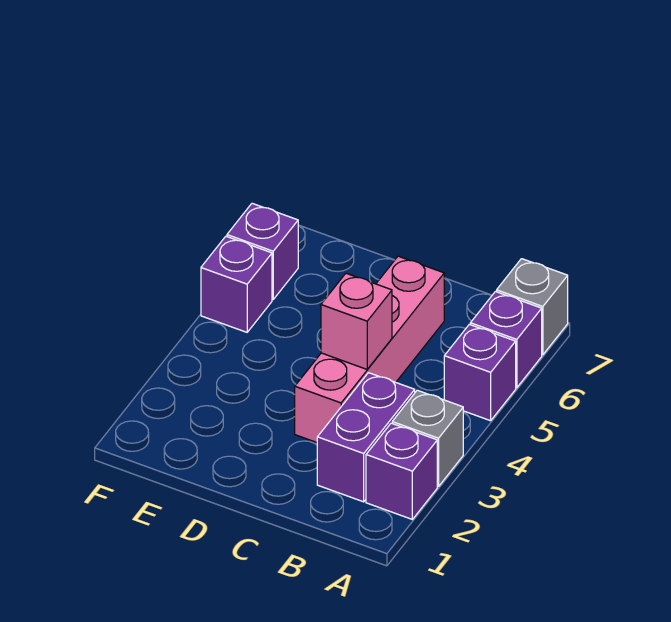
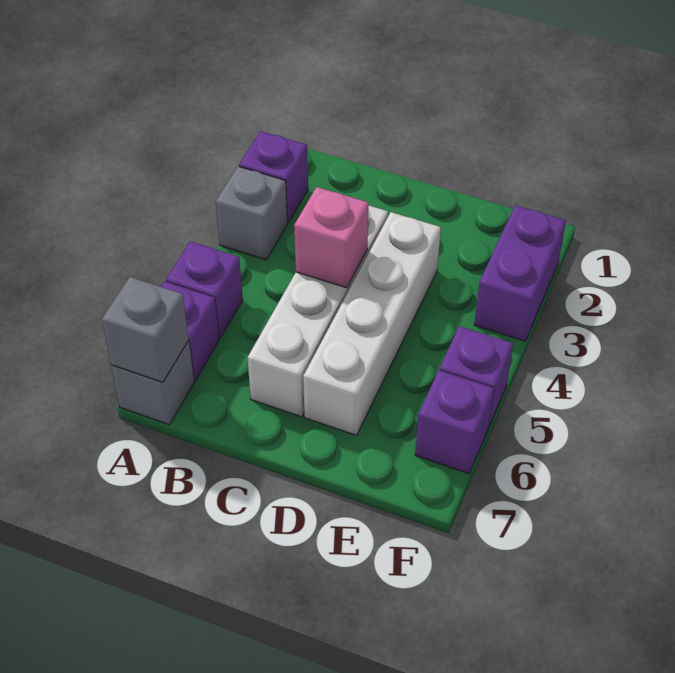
none -> grey 1x1 brick [102,277,189,382]
purple 1x2 brick [317,373,415,502] -> purple 1x2 brick moved to [474,205,566,341]
pink 1x4 brick [295,256,444,442] -> white 1x4 brick [247,206,388,417]
none -> white 1x4 brick [303,212,441,435]

